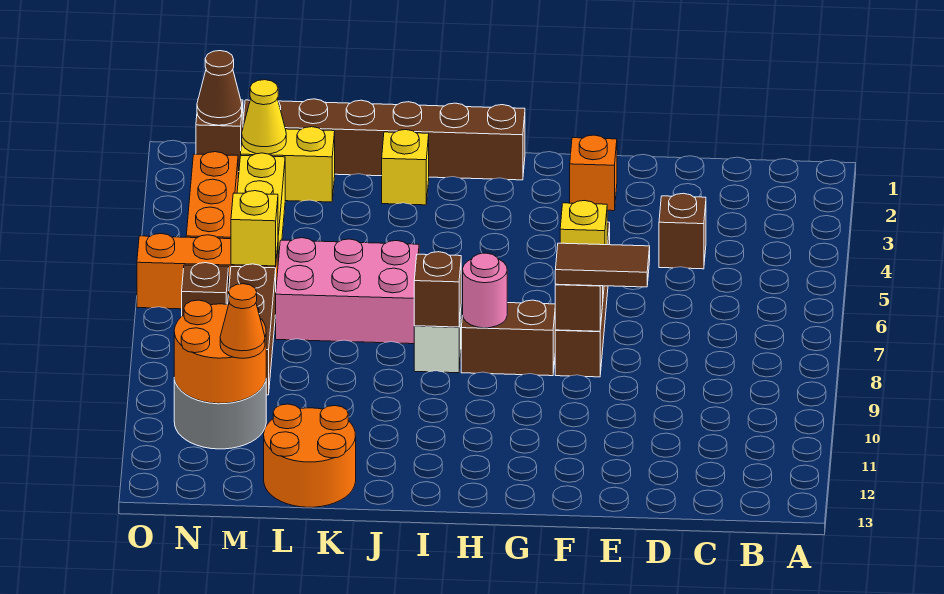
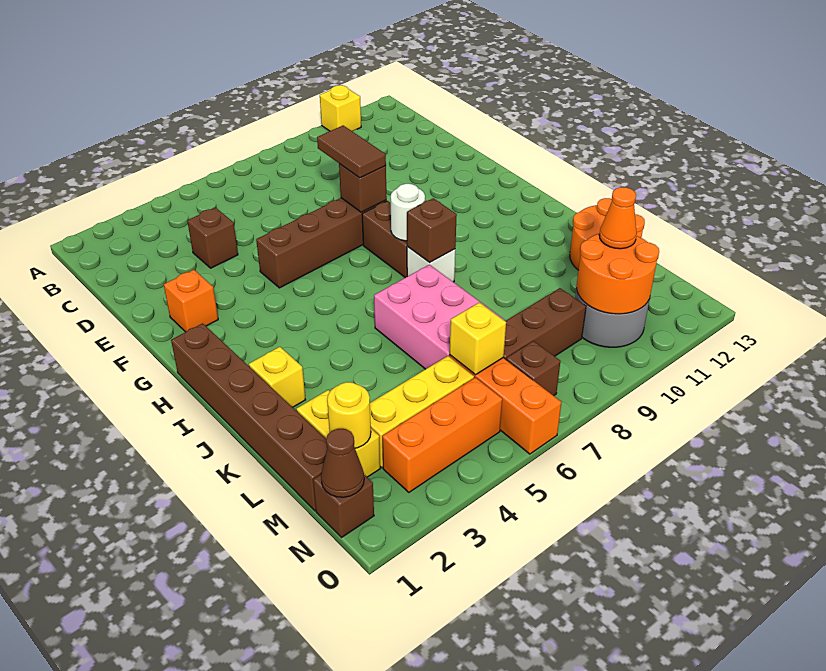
yellow 1x1 brick [560,201,607,245] -> yellow 1x1 brick moved to [320,85,361,131]
pink 1x1 round brick [463,253,507,328] -> white 1x1 round brick [391,184,425,241]
yellow 1x1 cone [242,80,286,154] -> yellow 1x1 round brick [327,382,371,448]

